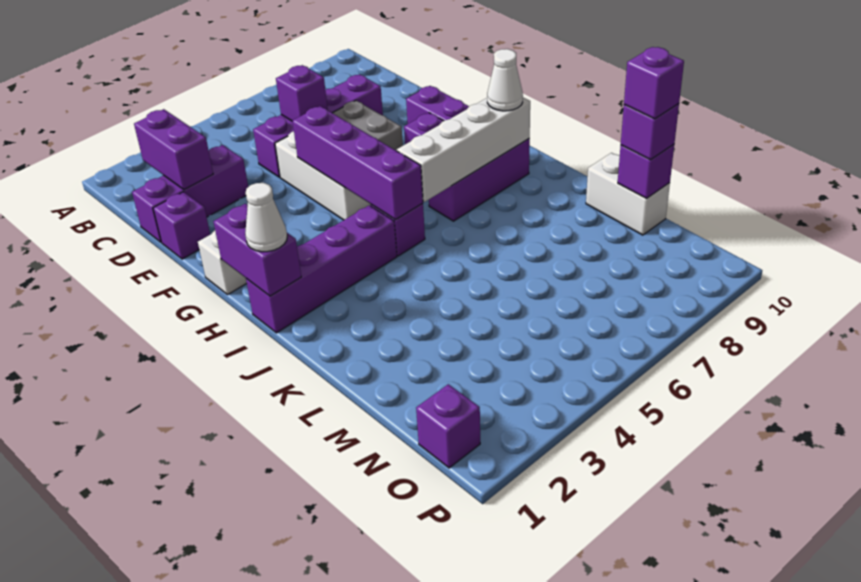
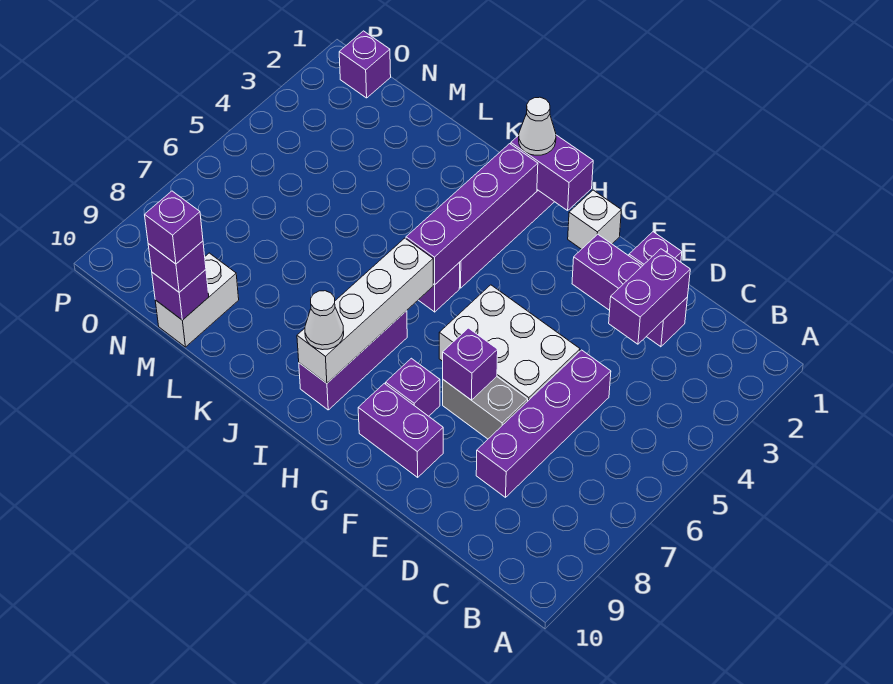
purple 1x2 brick [134,109,213,189] -> purple 1x2 brick turned to [609,249,690,344]
purple 1x3 brick [132,145,248,242] -> purple 1x3 brick turned to [572,234,688,347]
purple 1x1 brick [276,65,328,121] -> purple 1x1 brick moved to [443,328,498,400]
purple 1x4 brick [293,106,423,220] -> purple 1x4 brick turned to [406,144,538,285]
white 1x2 brick [586,153,670,235] -> white 1x2 brick turned to [155,253,239,347]

